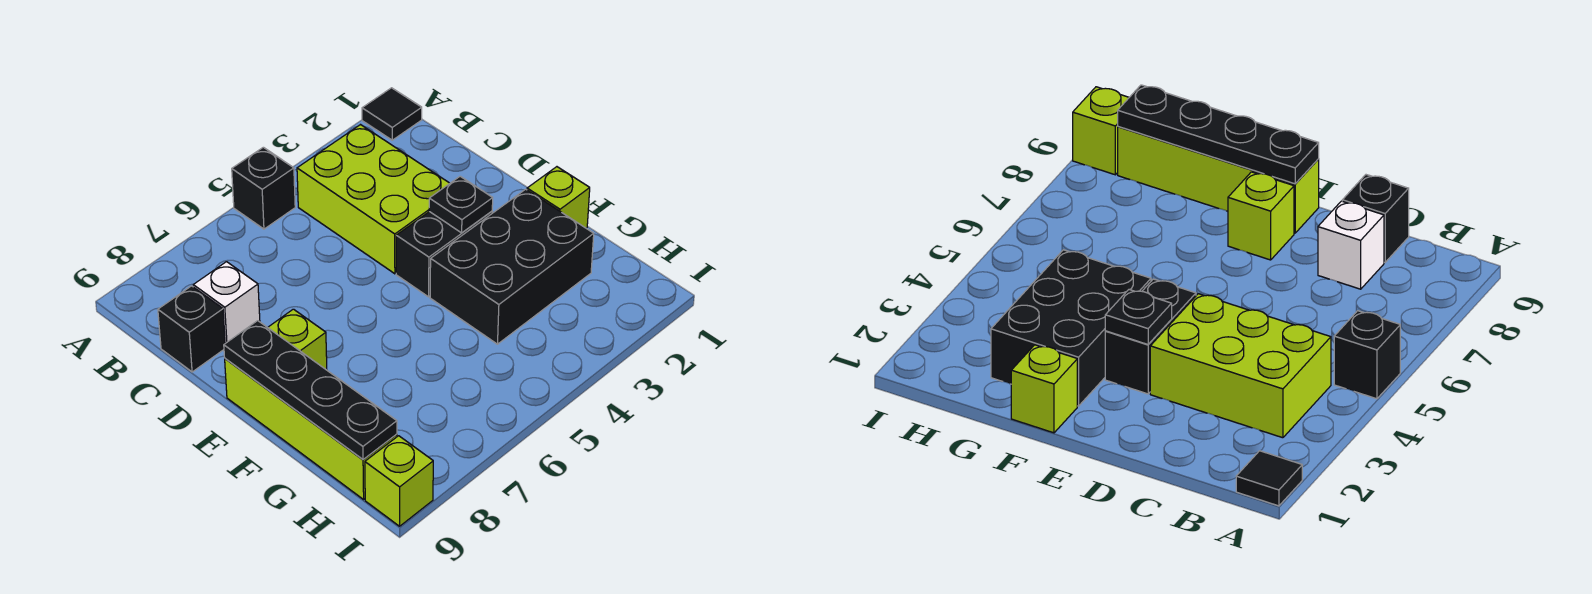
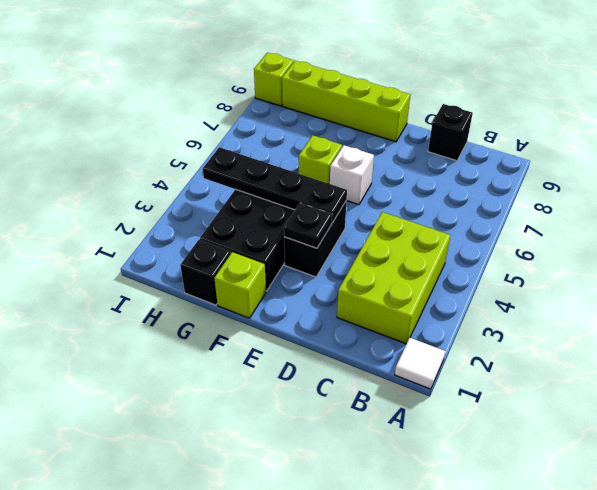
black 1x1 tile [362,88,422,140] -> white 1x1 tile [395,338,445,389]
black 1x1 brick [232,147,295,229] -> black 1x1 brick moved to [180,240,231,305]
lime 2x3 brick [297,125,450,274] -> lime 2x3 brick turned to [337,212,451,344]
white 1x1 brick [193,262,260,343] -> white 1x1 brick moved to [330,145,374,205]
lime 1x1 brick [268,309,327,370] -> lime 1x1 brick moved to [299,135,342,183]
black 1x4 plate [224,321,397,459] -> black 1x4 plate moved to [203,147,347,223]

